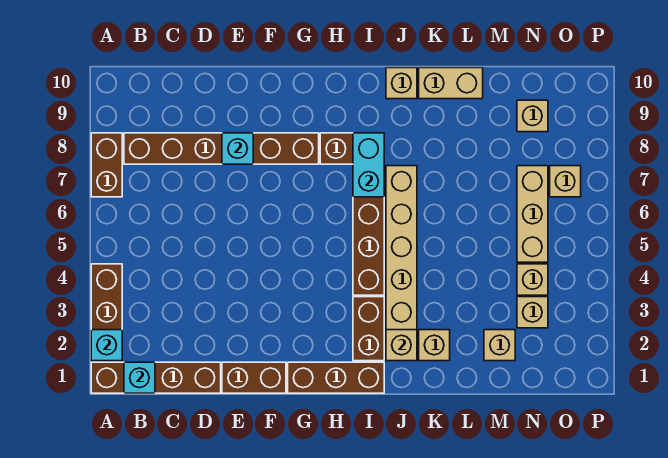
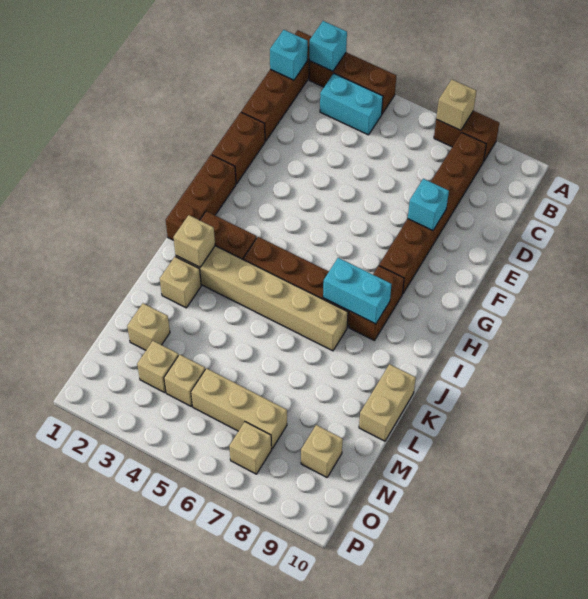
none -> cyan 1x2 brick [320,74,383,135]
tan 1x1 brick [386,68,417,99] -> tan 1x1 brick moved to [436,79,477,130]

